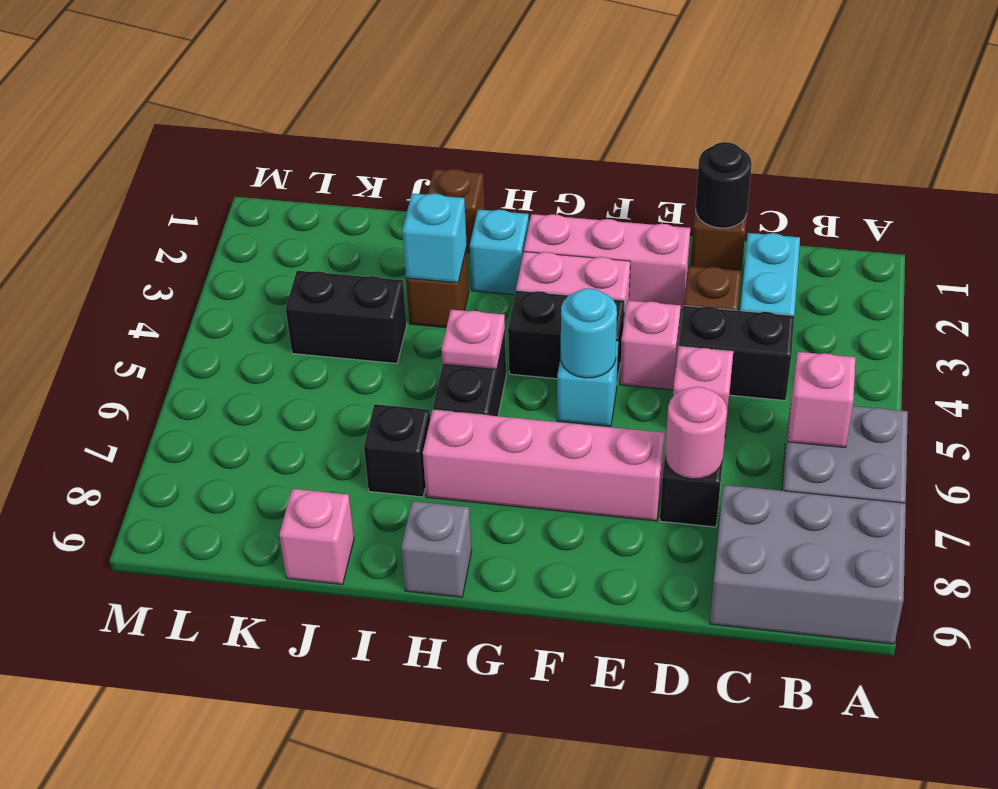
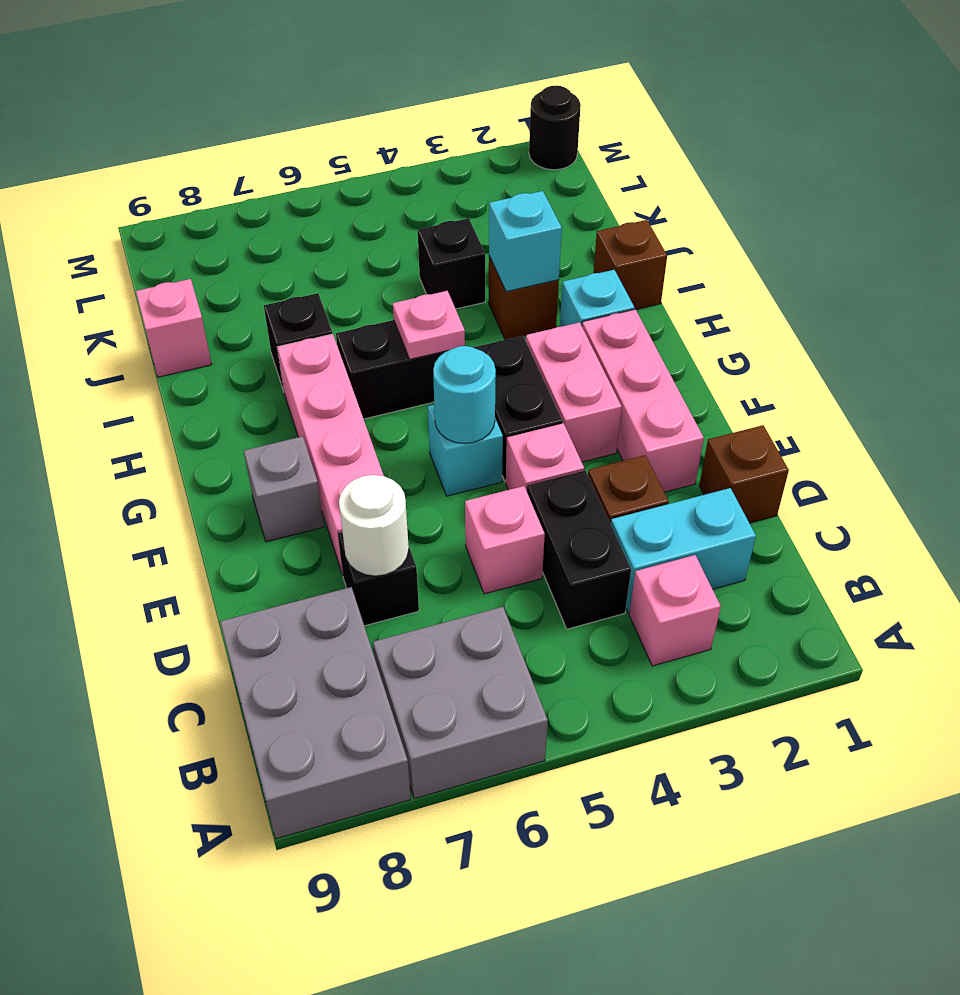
pink 1x1 brick [788,352,855,448] -> pink 1x1 brick moved to [629,555,721,666]
black 1x1 round brick [696,142,752,228] -> black 1x1 round brick moved to [529,86,581,170]
pink 1x1 round brick [665,387,727,479] -> white 1x1 round brick [339,475,409,576]
grey 1x1 brick [401,501,472,597] -> grey 1x1 brick moved to [244,436,324,542]
black 1x2 brick [286,271,407,363] -> black 1x1 brick [418,218,485,309]

